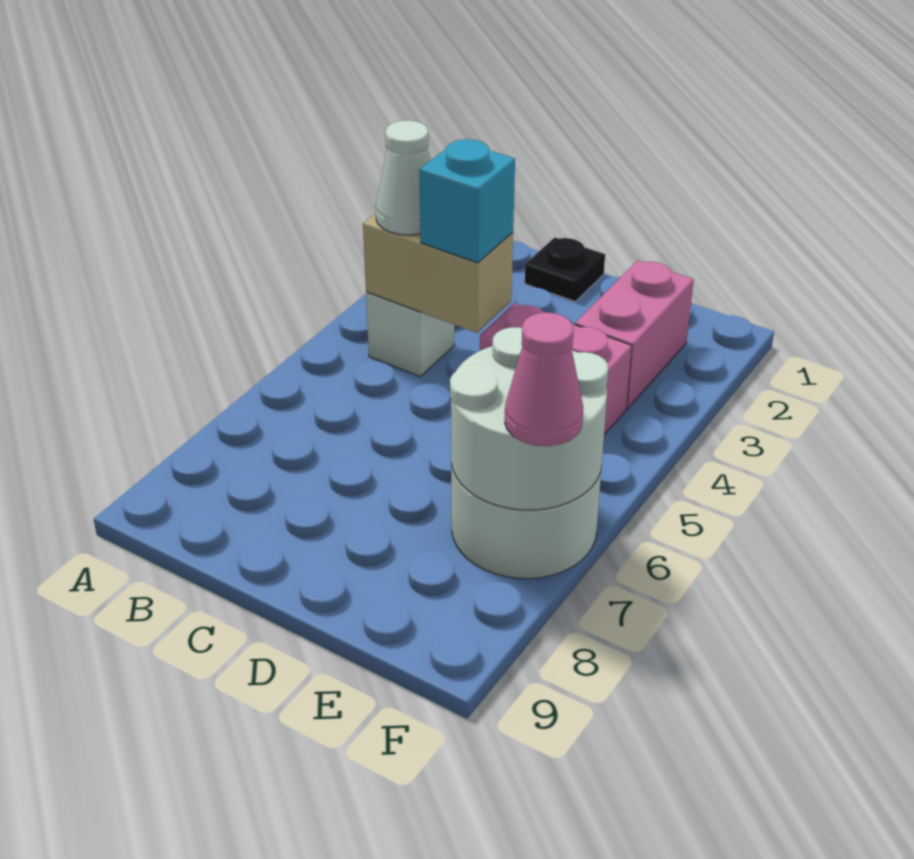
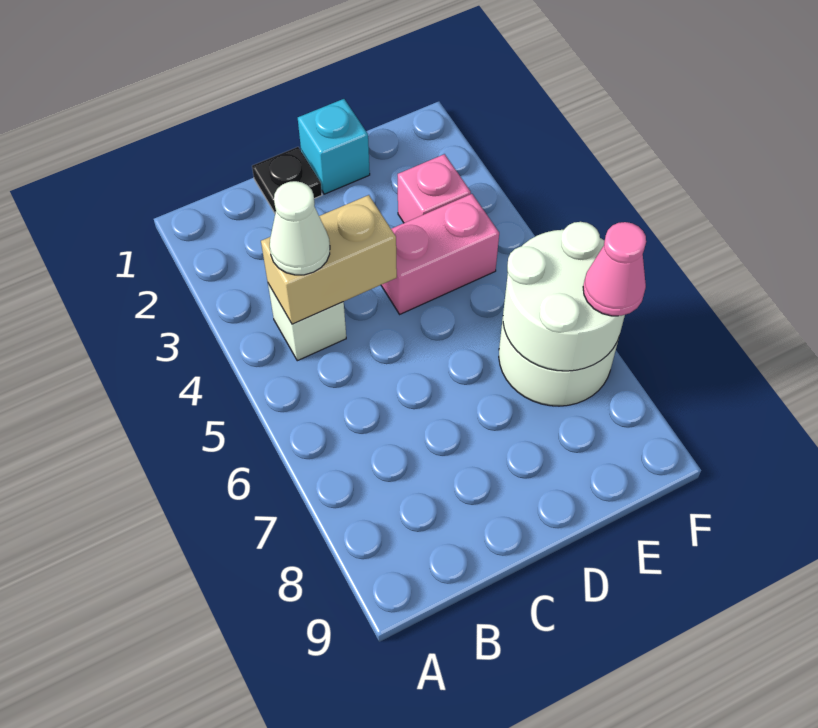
cyan 1x1 brick [419,139,515,263] -> cyan 1x1 brick moved to [298,99,370,194]
pink 1x2 brick [575,260,694,409] -> pink 1x1 brick [398,154,471,223]

